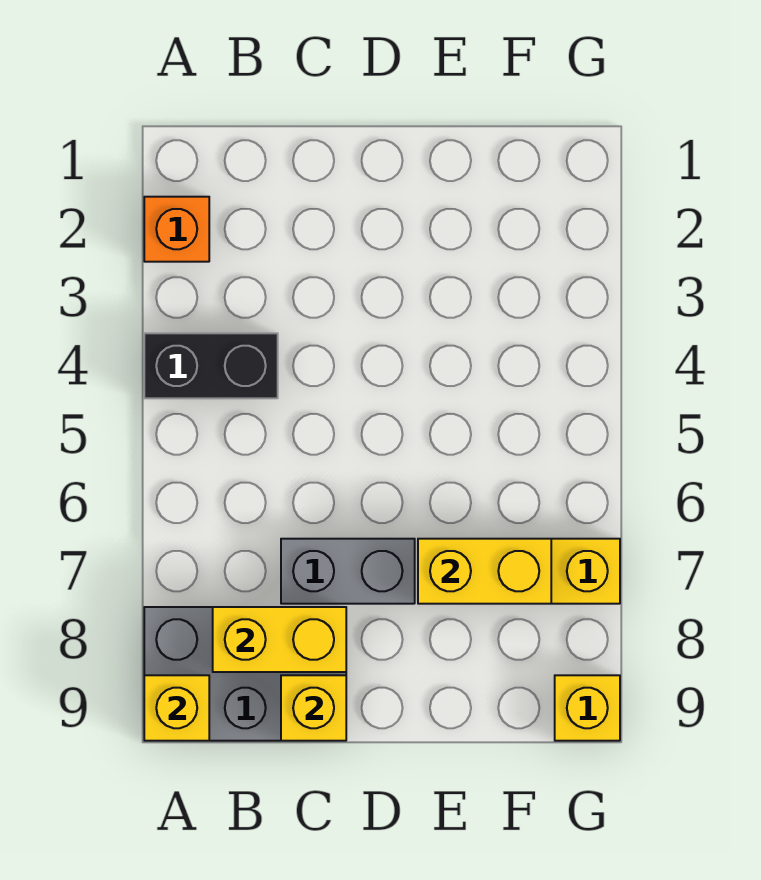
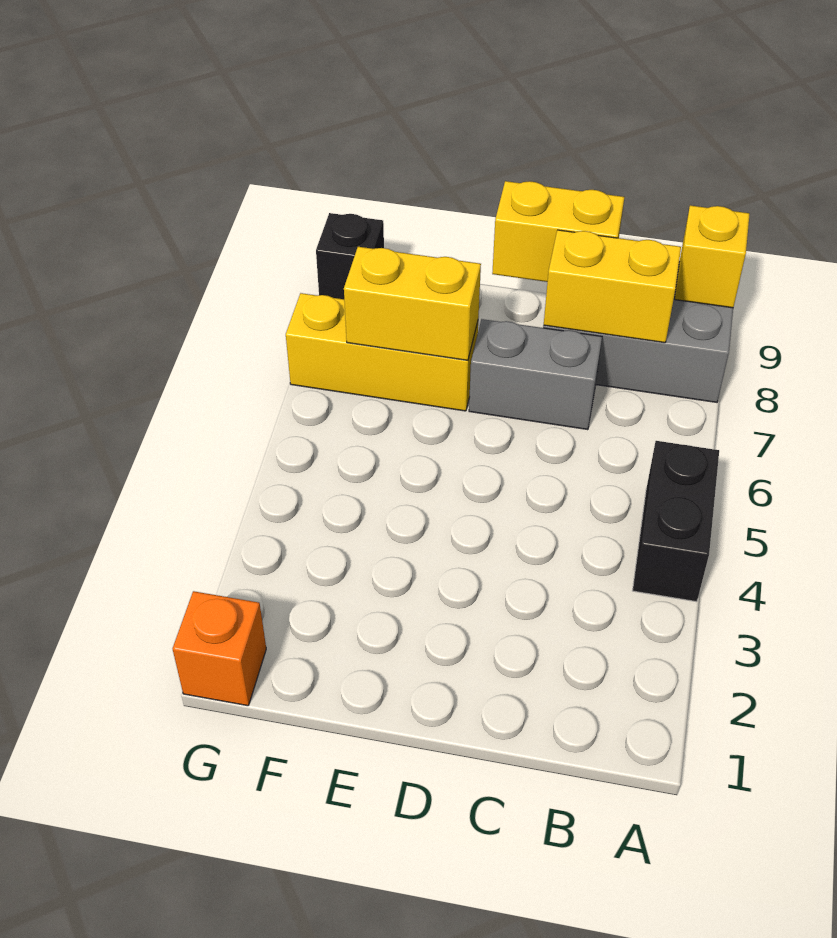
orange 1x1 brick [144,197,209,262] -> orange 1x1 brick moved to [173,591,266,706]
black 1x2 brick [144,333,278,398] -> black 1x2 brick turned to [633,441,719,602]
yellow 1x1 brick [281,675,346,741] -> yellow 1x2 brick [492,181,624,282]
yellow 1x1 brick [555,675,620,741] -> black 1x1 brick [316,213,384,299]

